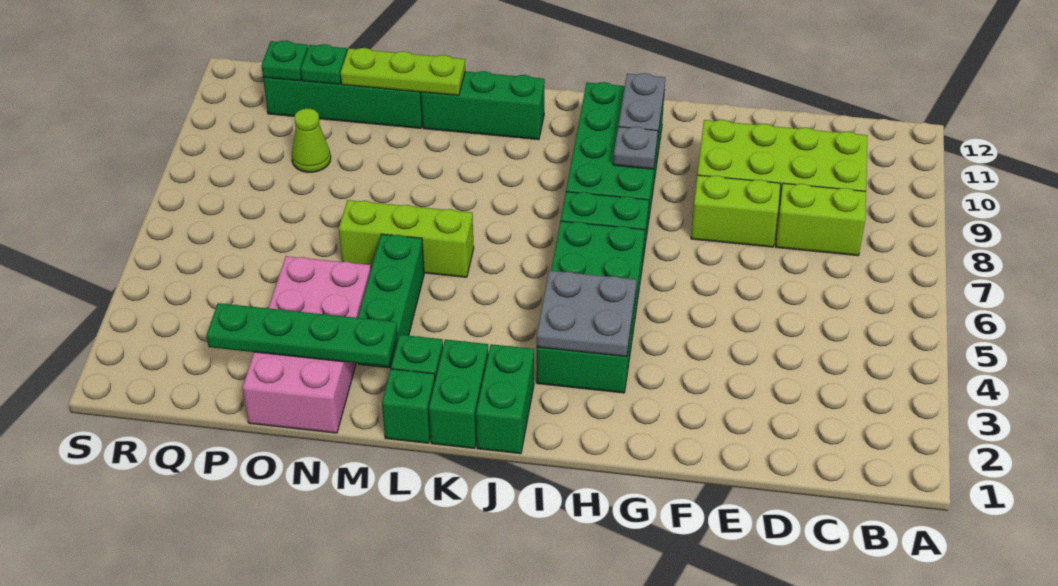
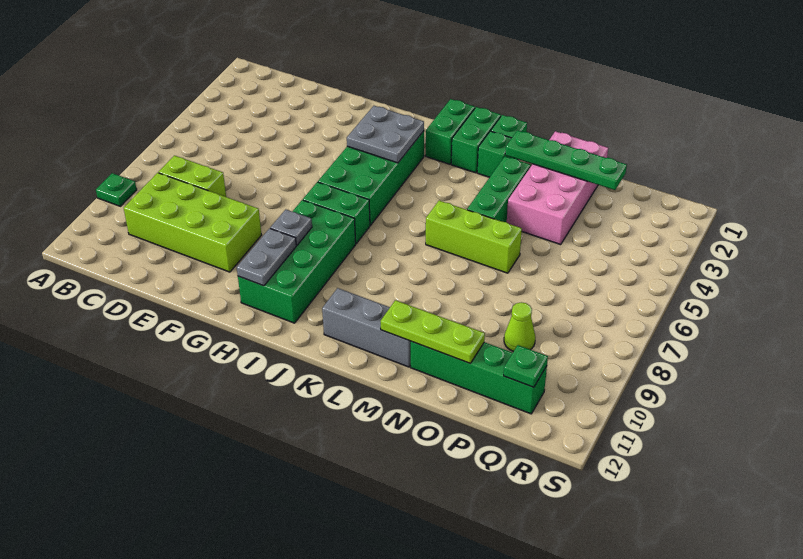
lime 1x2 brick [691,175,780,247] -> none
green 1x3 brick [421,71,545,140] -> grey 1x3 brick [322,288,411,367]
green 1x1 plate [301,44,347,84] -> green 1x1 plate moved to [96,173,137,206]

